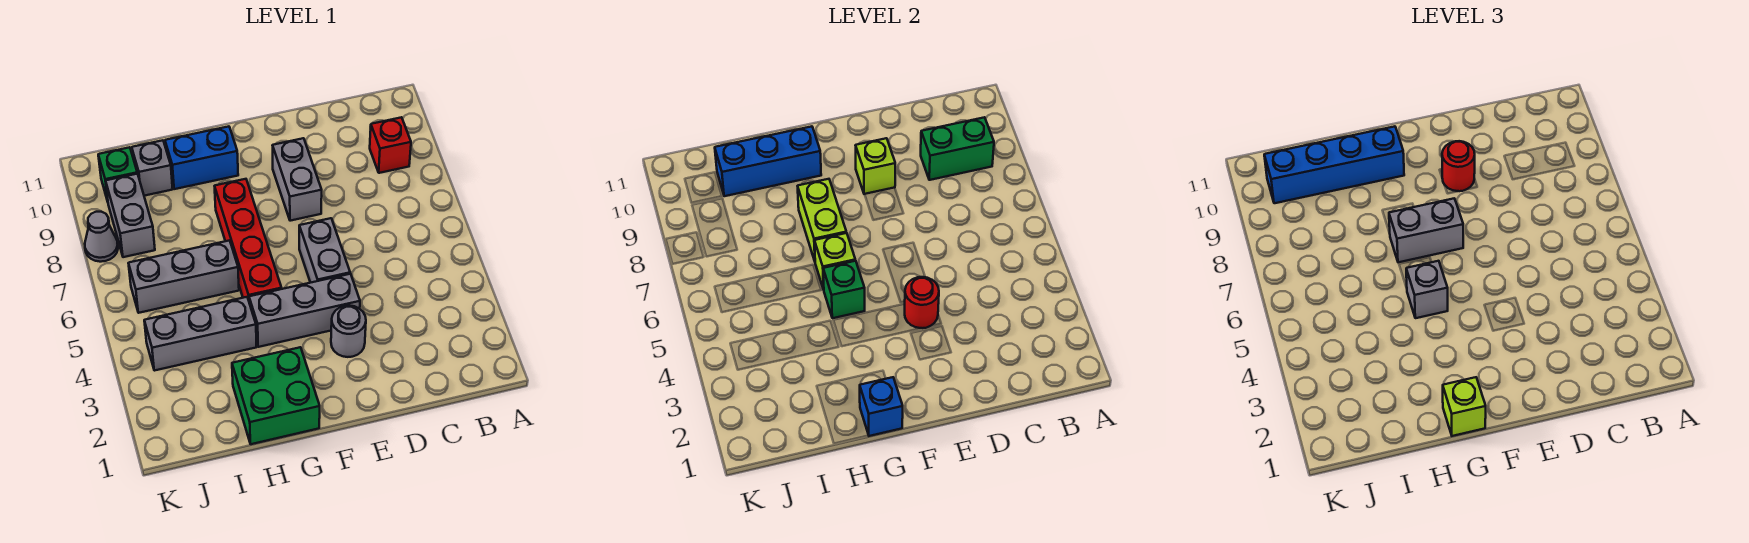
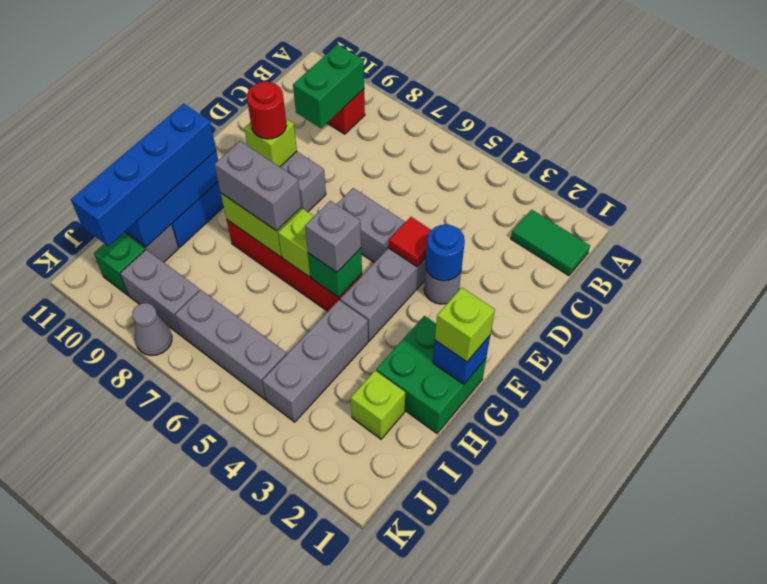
none -> green 1x2 tile [511,210,590,276]
none -> blue 1x1 round brick [426,225,465,281]
red 1x1 round brick [905,277,939,328] -> red 1x1 tile [388,217,431,267]
grey 1x2 brick [1389,199,1463,262] -> grey 1x2 brick turned to [214,141,301,231]
grey 1x3 brick [129,240,239,313] -> grey 1x3 brick turned to [175,290,287,400]
none -> lime 1x1 brick [351,371,405,439]

